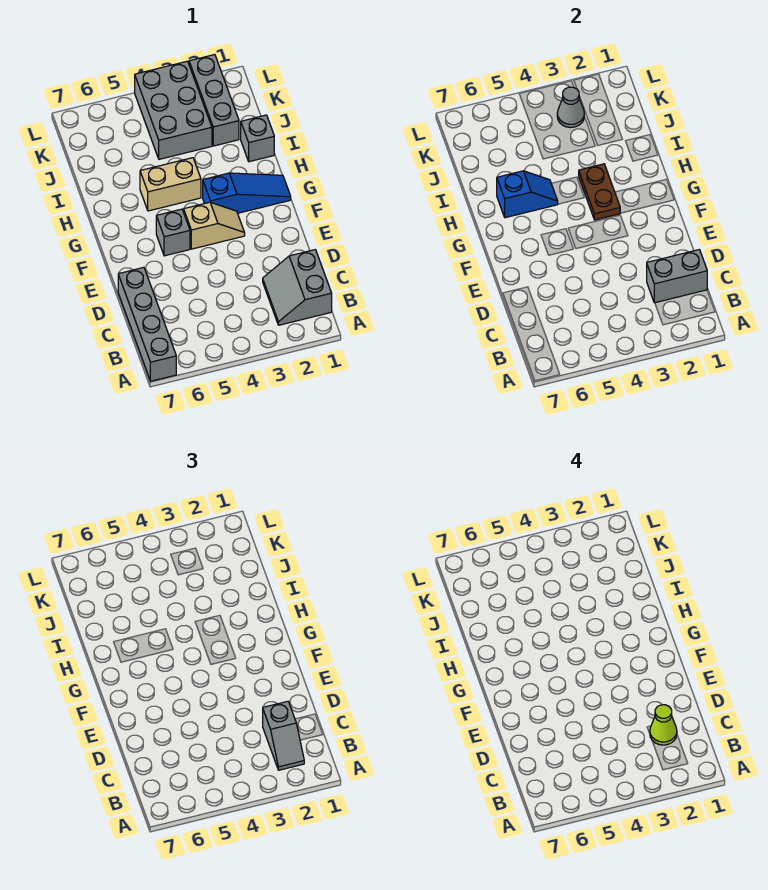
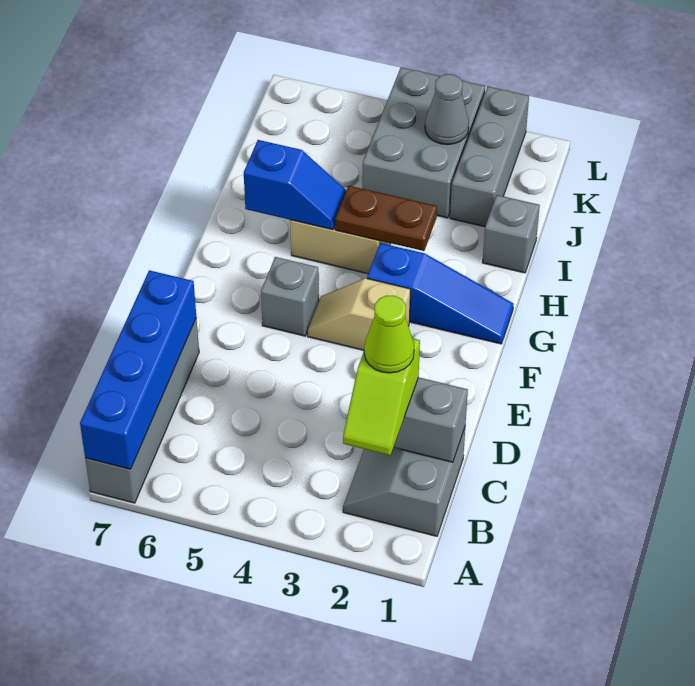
none -> blue 1x4 brick [80,270,196,469]
grey 1x2 slope [263,701,304,770] -> lime 1x2 slope [343,338,420,455]
tan 1x2 slope [184,202,245,249] -> tan 1x2 slope turned to [308,278,410,350]
brown 1x2 plate [579,164,620,220] -> brown 1x2 plate turned to [335,186,437,251]

